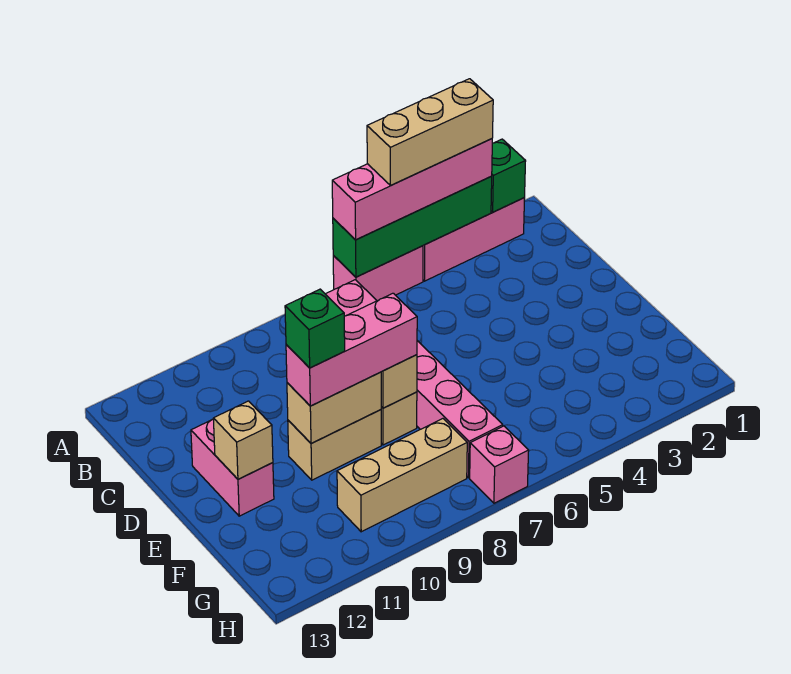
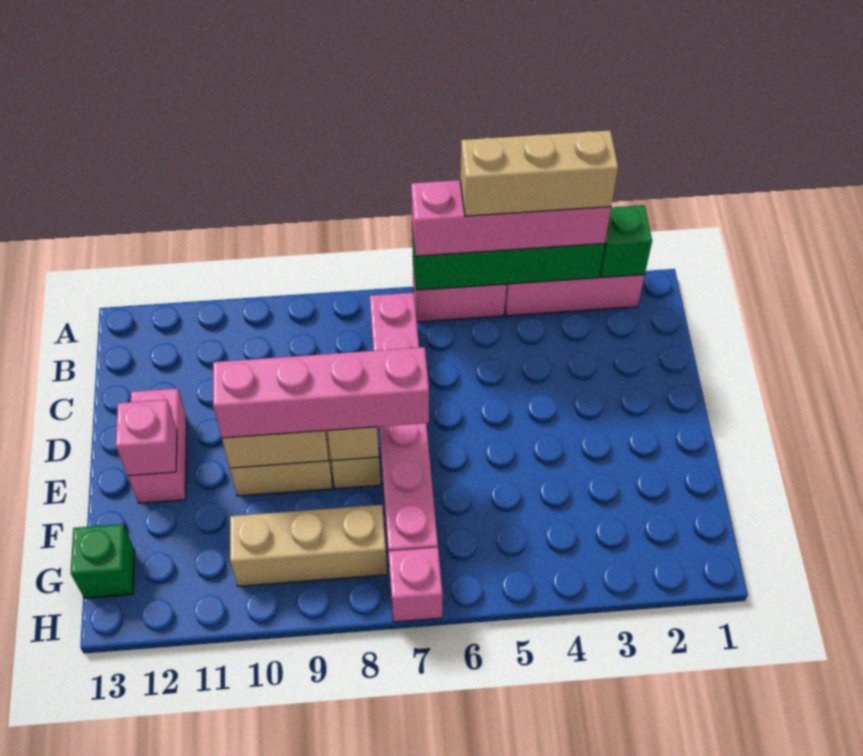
pink 1x3 brick [286,293,417,406] -> pink 1x4 brick [213,347,429,438]
green 1x1 brick [285,289,345,368] -> green 1x1 brick moved to [71,524,135,598]
tan 1x1 brick [213,401,273,479] -> pink 1x1 brick [116,400,177,476]

